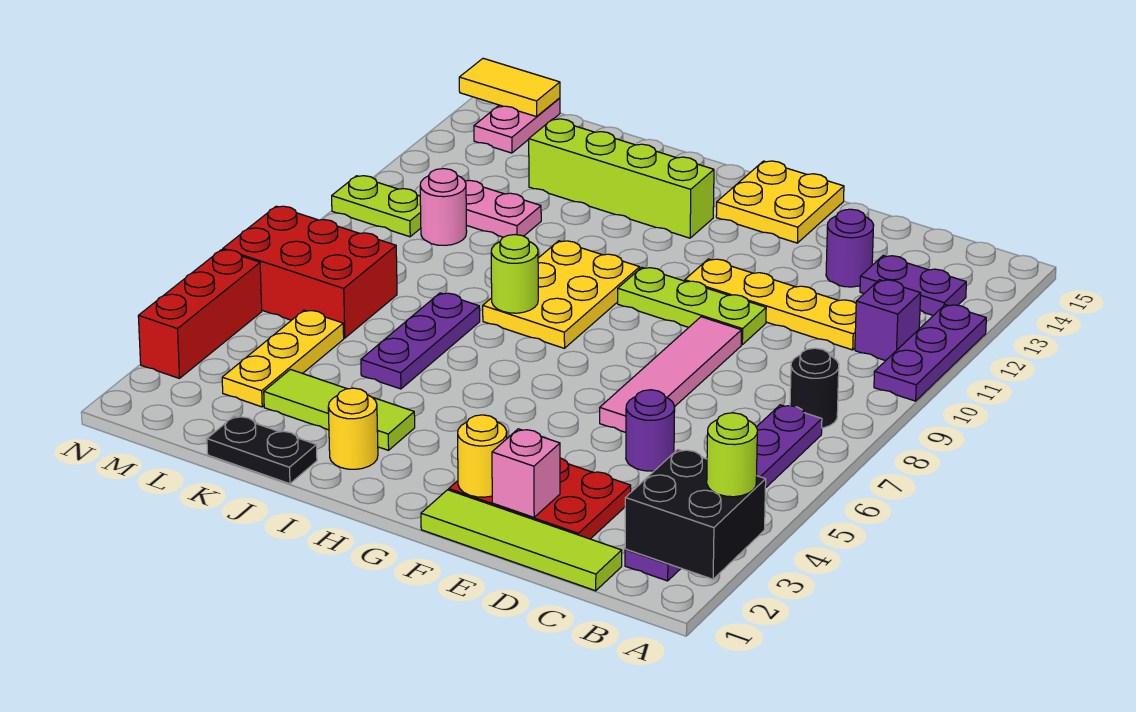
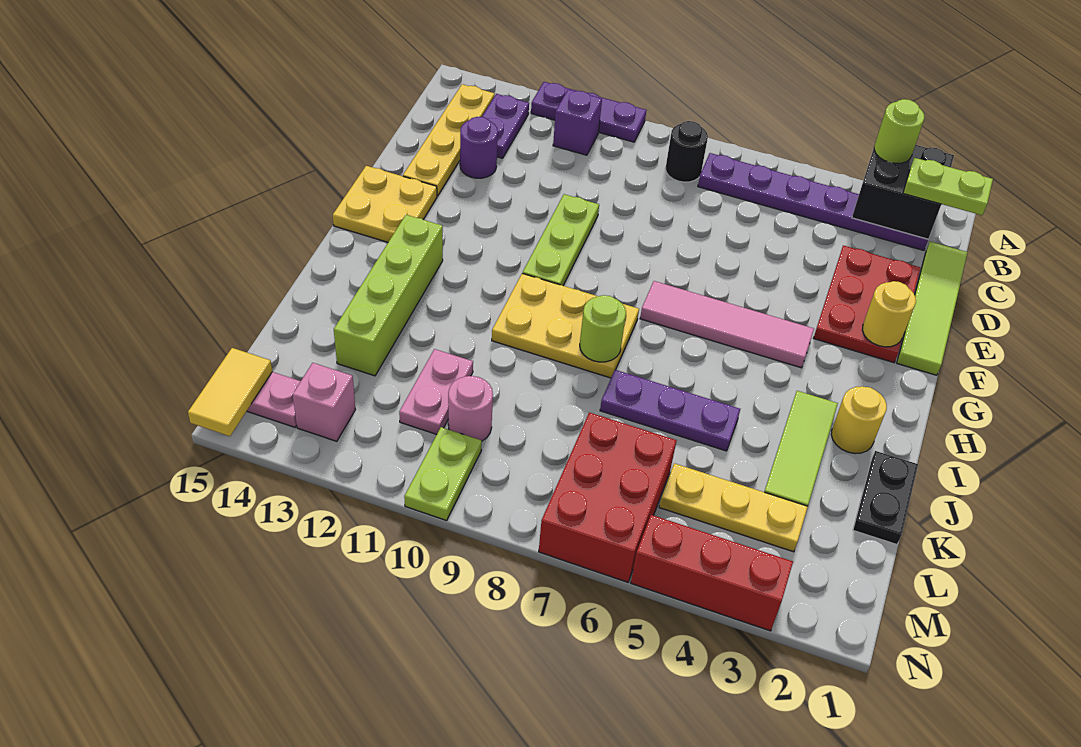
none -> lime 1x2 plate [903,158,993,215]
yellow 1x4 plate [685,259,856,350] -> yellow 1x4 plate moved to [403,84,495,196]
purple 1x1 round brick [626,390,675,471] -> none
pink 1x1 brick [492,429,560,517] -> pink 1x1 brick moved to [293,363,355,441]
pink 1x4 tile [600,317,741,432] -> pink 1x4 tile moved to [640,281,814,368]

